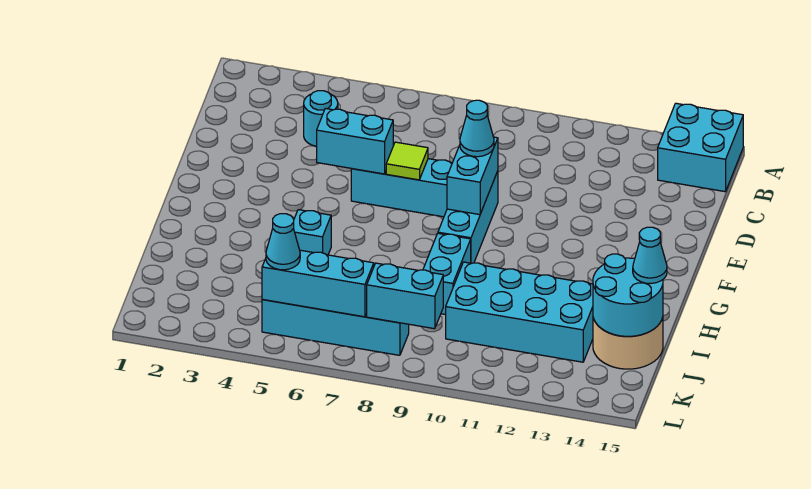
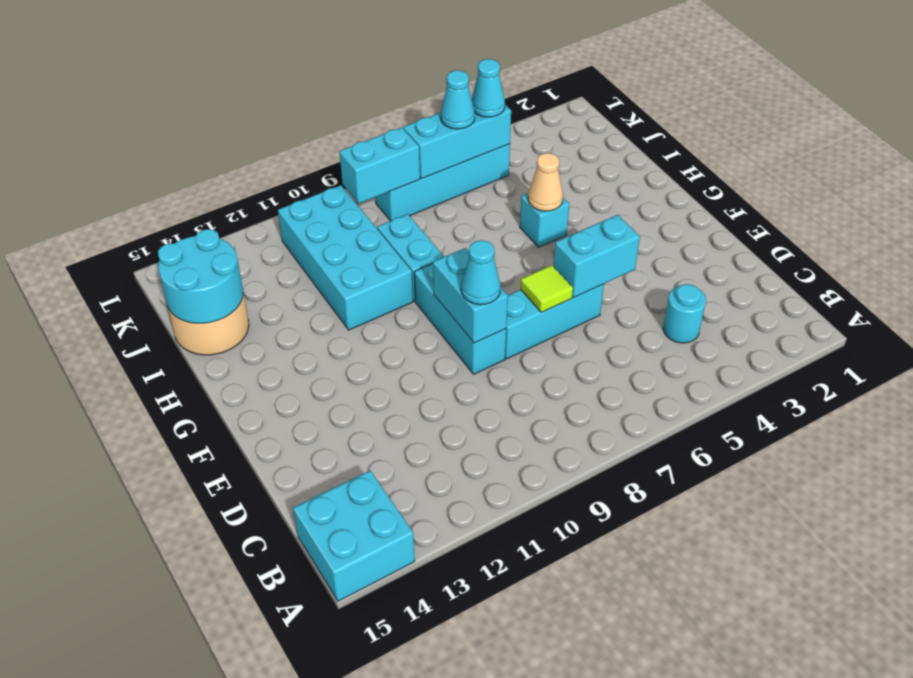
none -> tan 1x1 cone [528,153,563,211]
cyan 2x4 brick [446,262,593,362] -> cyan 2x4 brick turned to [278,185,413,330]
cyan 1x1 cone [633,227,667,283] -> cyan 1x1 cone moved to [441,70,475,129]

